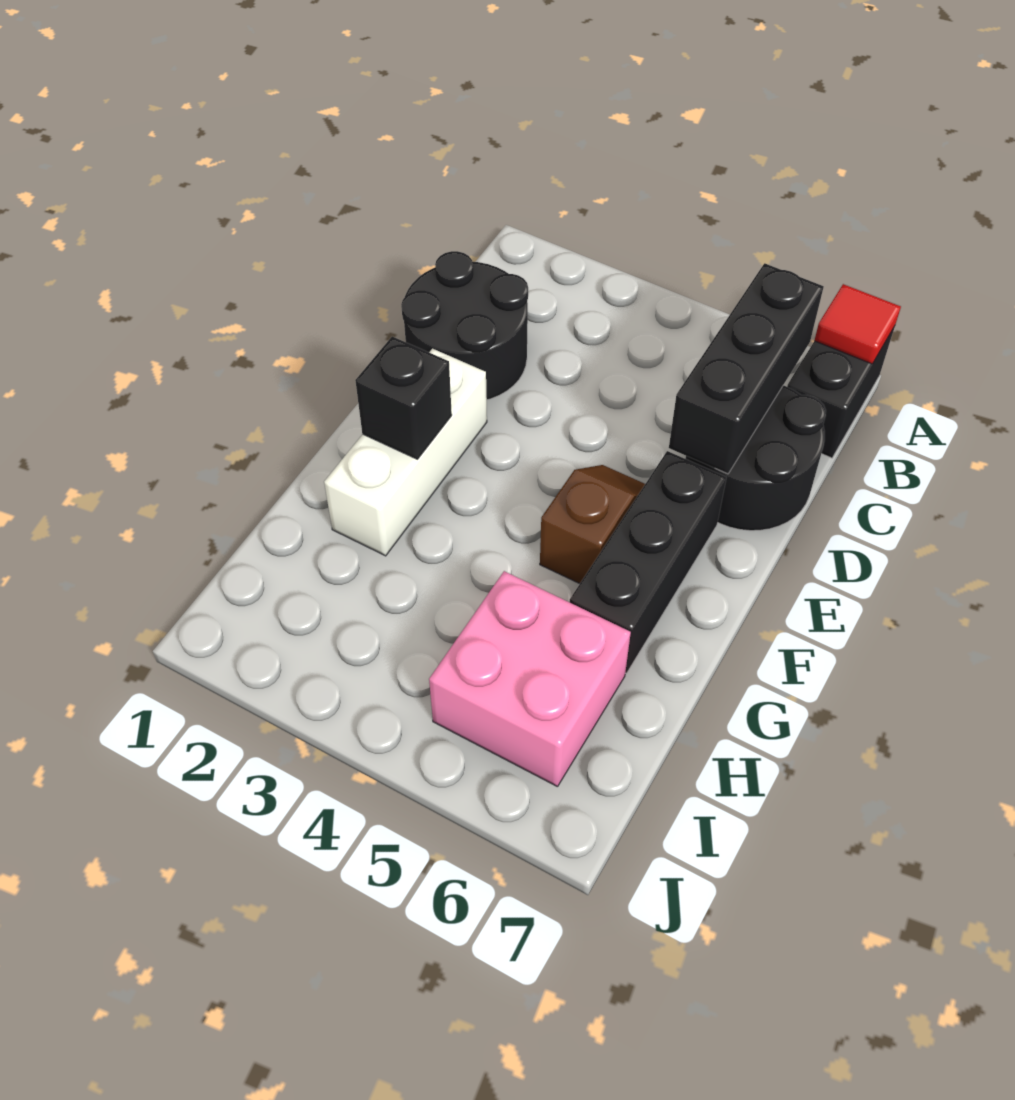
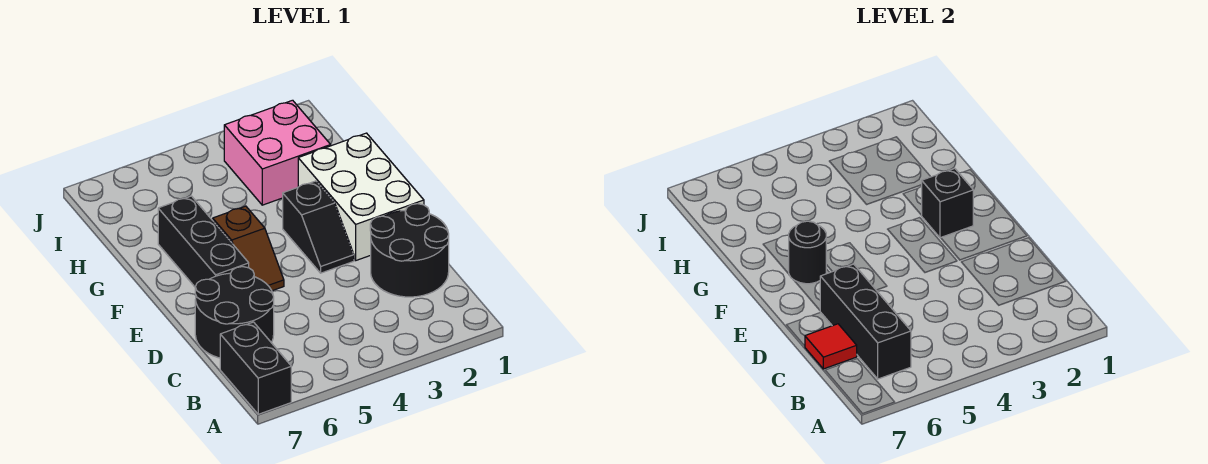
red 1x1 tile [814,284,901,364] -> red 1x1 tile moved to [805,324,857,369]
white 1x3 brick [324,349,487,556] -> white 2x3 brick [298,133,424,260]
none -> black 1x2 slope [283,181,354,273]
none -> black 1x1 round brick [789,221,826,284]
pink 2x2 brick [429,571,631,787] -> pink 2x2 brick moved to [224,100,331,205]

